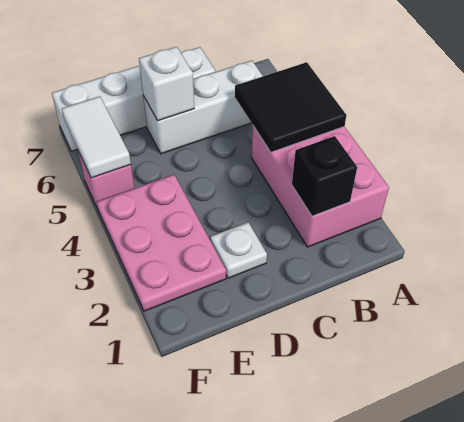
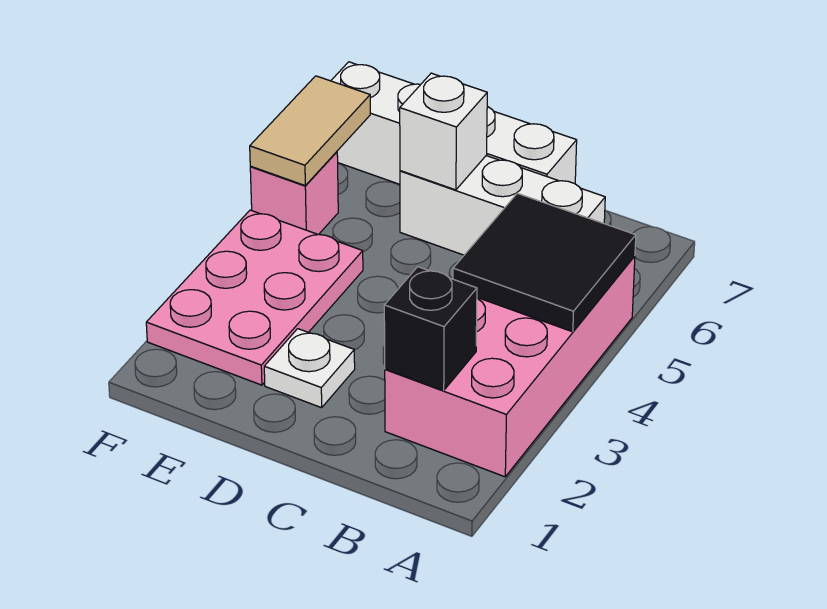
pink 2x3 brick [251,126,389,247] -> pink 2x4 brick [385,256,635,477]
white 1x2 tile [62,96,131,178] -> tan 1x2 tile [250,76,370,185]

